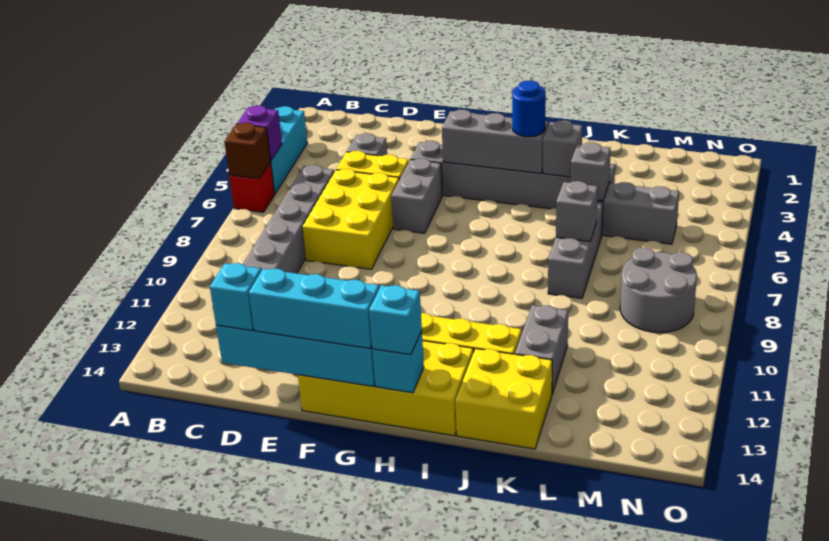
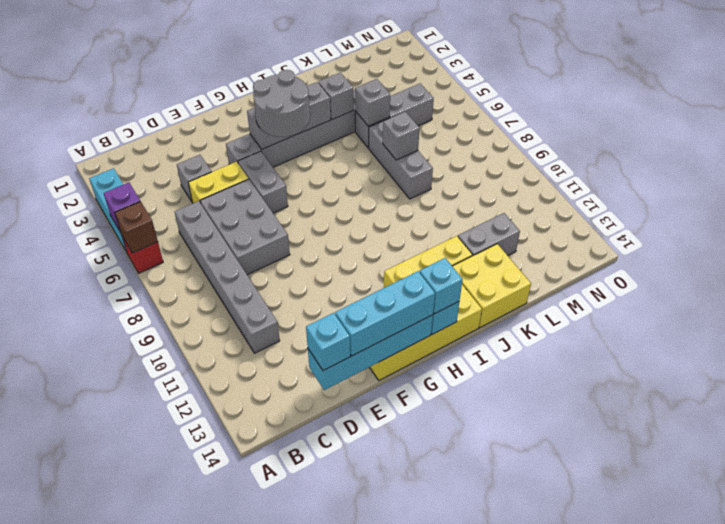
yellow 2x3 brick [302,169,399,269] -> grey 2x3 brick [200,179,290,275]
blue 1x1 round brick [512,81,546,137] -> none
grey 1x2 brick [515,305,568,394] -> grey 1x2 brick turned to [458,213,520,256]
grey 2x2 round brick [620,248,697,333] -> grey 2x2 round brick moved to [253,70,310,137]

